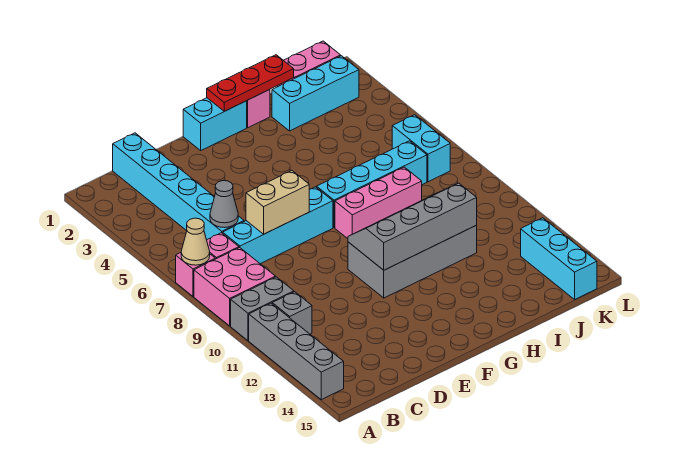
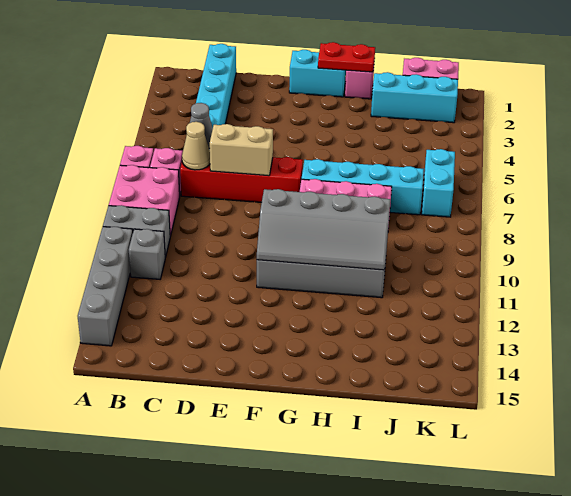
tan 1x1 cone [181,218,210,265] -> tan 1x1 cone moved to [182,122,210,170]
cyan 1x4 brick [223,187,333,264] -> red 1x4 brick [180,157,303,202]
grey 2x4 slope [348,183,477,270] -> grey 2x4 slope turned to [257,189,390,270]
red 1x3 plate [207,55,294,111] -> red 1x2 plate [318,42,375,72]
cyan 1x3 brick [521,218,597,299] -> none

